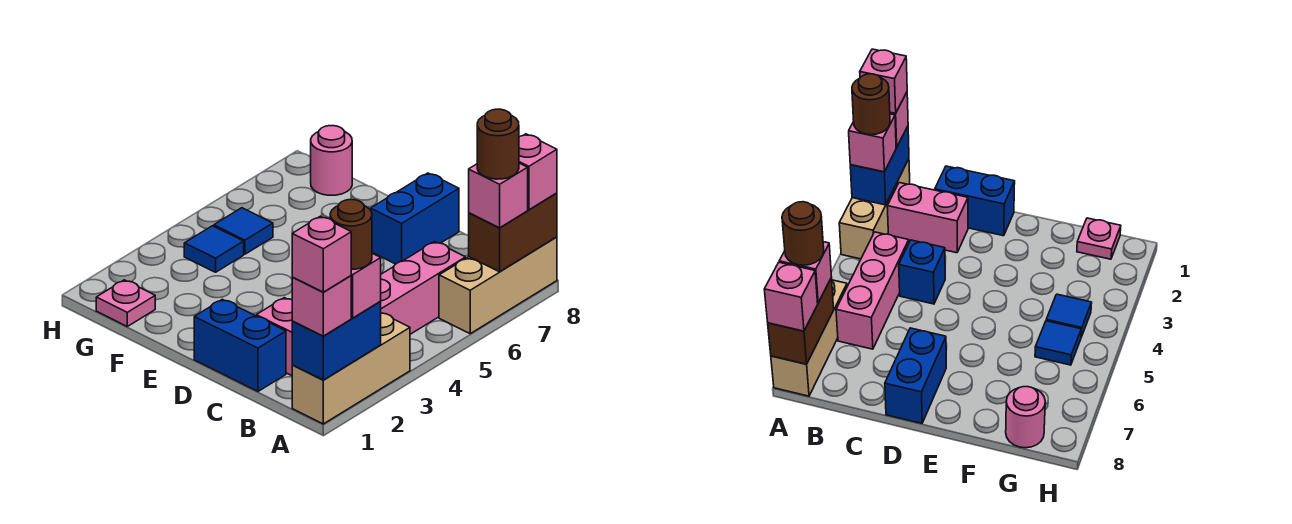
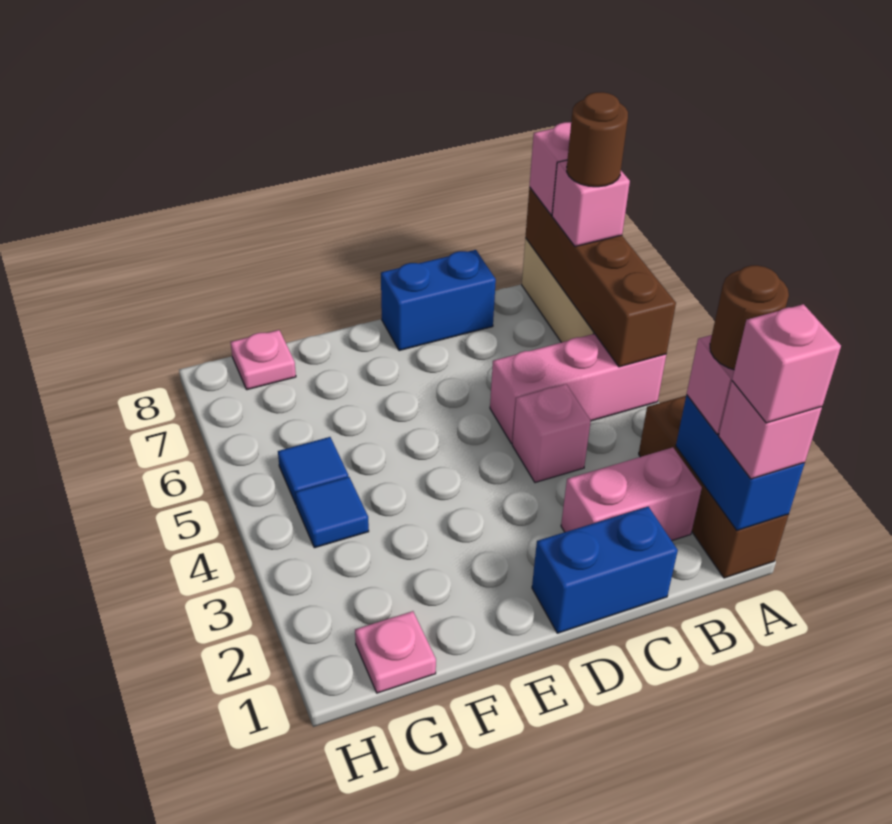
tan 1x3 brick [292,313,410,424] -> brown 1x3 brick [639,396,789,578]
brown 1x2 brick [469,193,557,272] -> brown 1x4 brick [525,187,676,367]
pink 1x3 brick [381,242,466,334] -> pink 1x3 brick turned to [490,334,666,443]
blue 1x1 brick [899,240,945,304] -> pink 1x1 brick [512,384,591,483]
blue 1x2 brick [371,173,459,264] -> blue 1x2 brick turned to [381,250,496,351]
pink 1x1 round brick [311,126,352,195] -> pink 1x1 plate [231,330,296,390]

